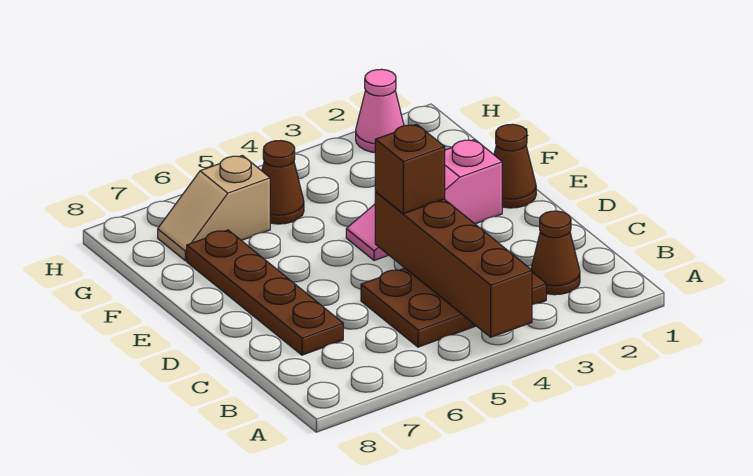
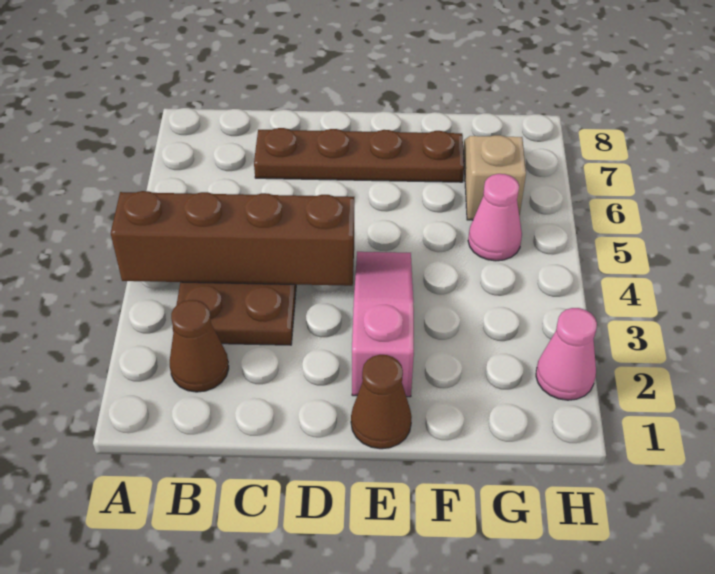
brown 1x1 brick [375,124,445,214] -> none
brown 1x1 cone [262,141,304,224] -> pink 1x1 cone [468,174,522,261]

